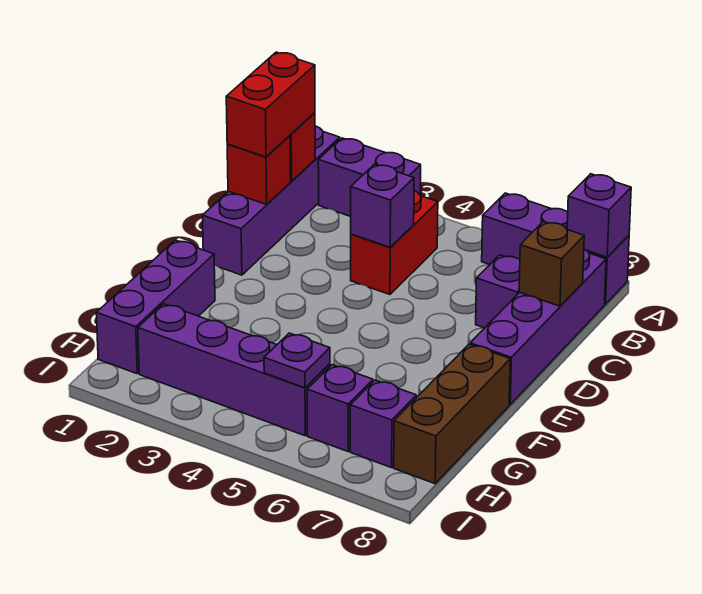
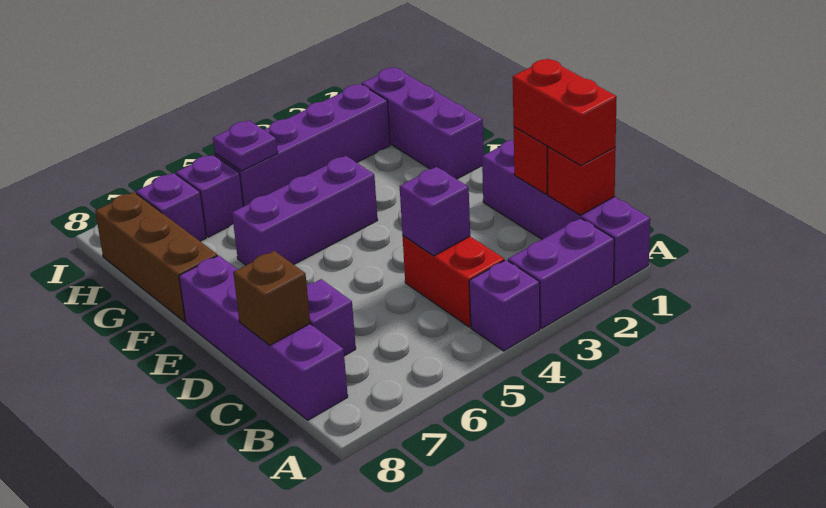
purple 1x3 brick [482,193,629,304] -> purple 1x3 brick moved to [232,156,378,265]
purple 1x1 brick [567,174,631,257] -> purple 1x1 brick moved to [469,260,540,351]

